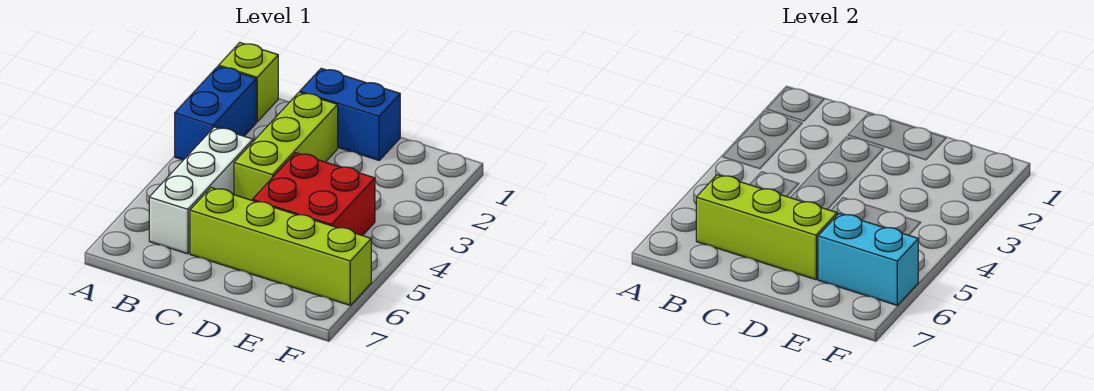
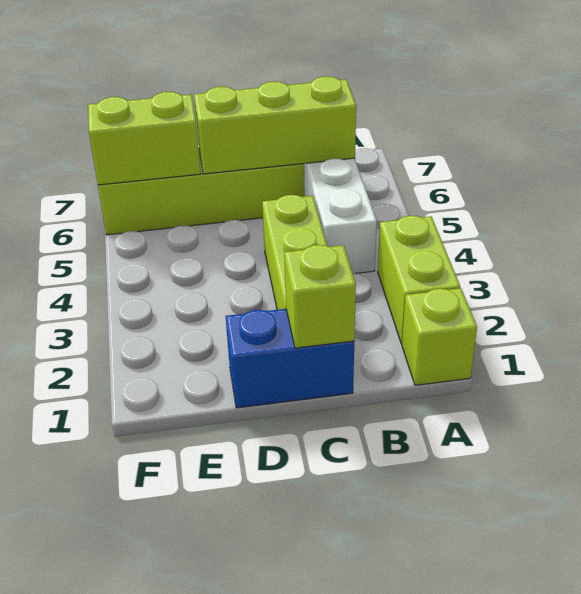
blue 1x2 brick [175,66,256,160] -> lime 1x2 brick [378,216,460,344]
none -> lime 1x1 brick [284,245,356,348]
red 2x2 brick [253,153,375,236] -> none
cyan 1x2 brick [818,213,918,305] -> lime 1x2 brick [88,92,201,185]

